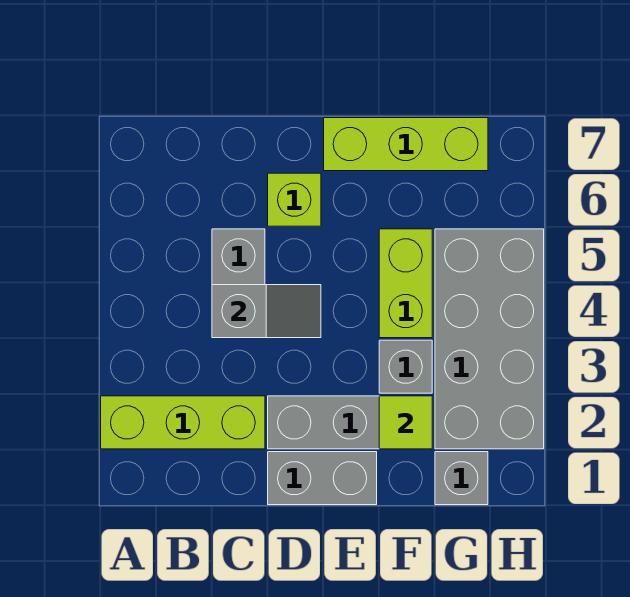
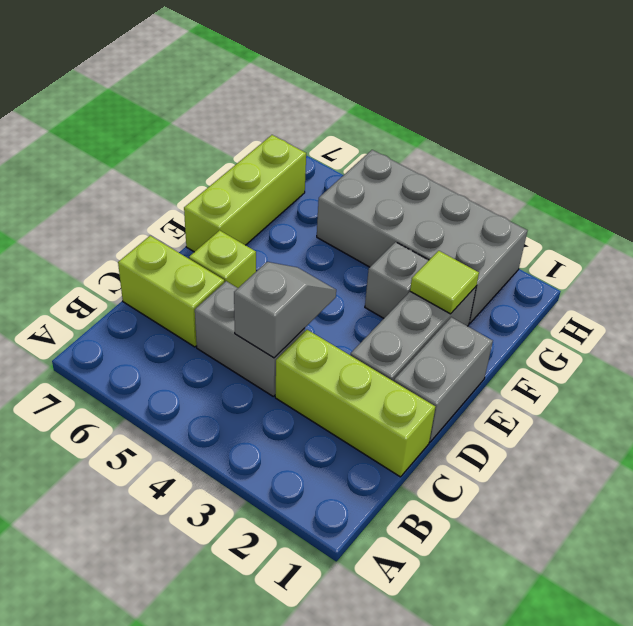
lime 1x3 brick [101,396,265,449] -> lime 1x3 brick turned to [275,330,435,477]
lime 1x2 brick [379,229,432,338] -> lime 1x2 brick moved to [118,236,224,347]
grey 1x1 brick [435,452,488,505] -> none

